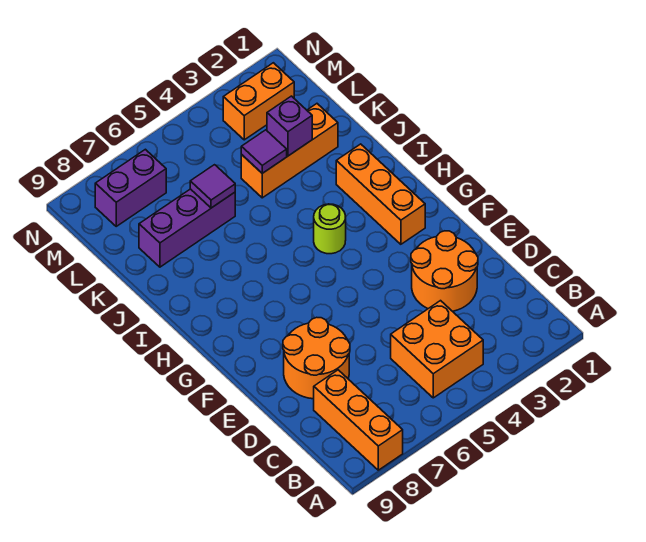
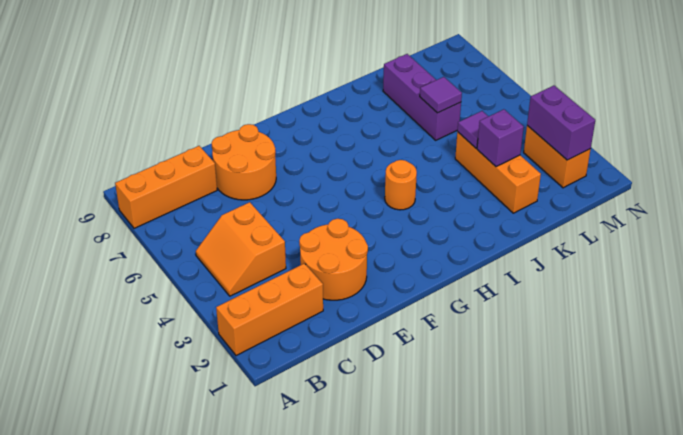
orange 2x2 brick [391,301,483,398] -> orange 2x2 slope [196,202,286,296]
orange 1x3 brick [336,144,425,244] -> orange 1x3 brick moved to [216,263,323,356]
lime 1x1 round brick [314,204,346,254] -> orange 1x1 round brick [385,160,417,210]
purple 1x2 brick [95,149,166,226] -> purple 1x2 brick moved to [527,86,595,160]

